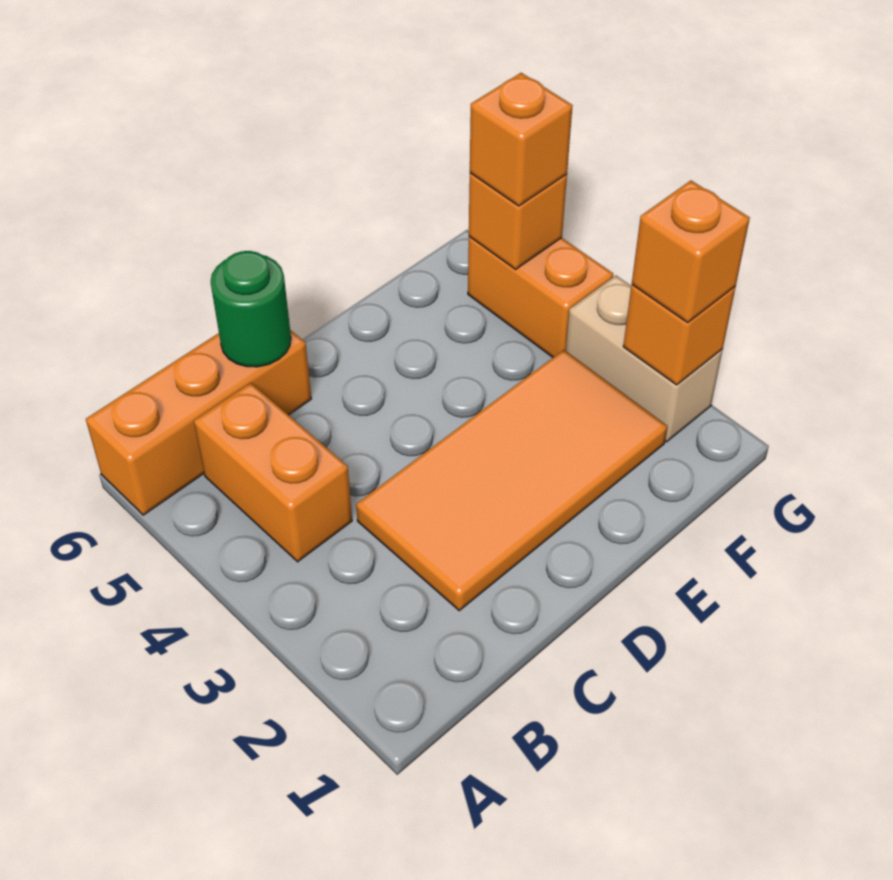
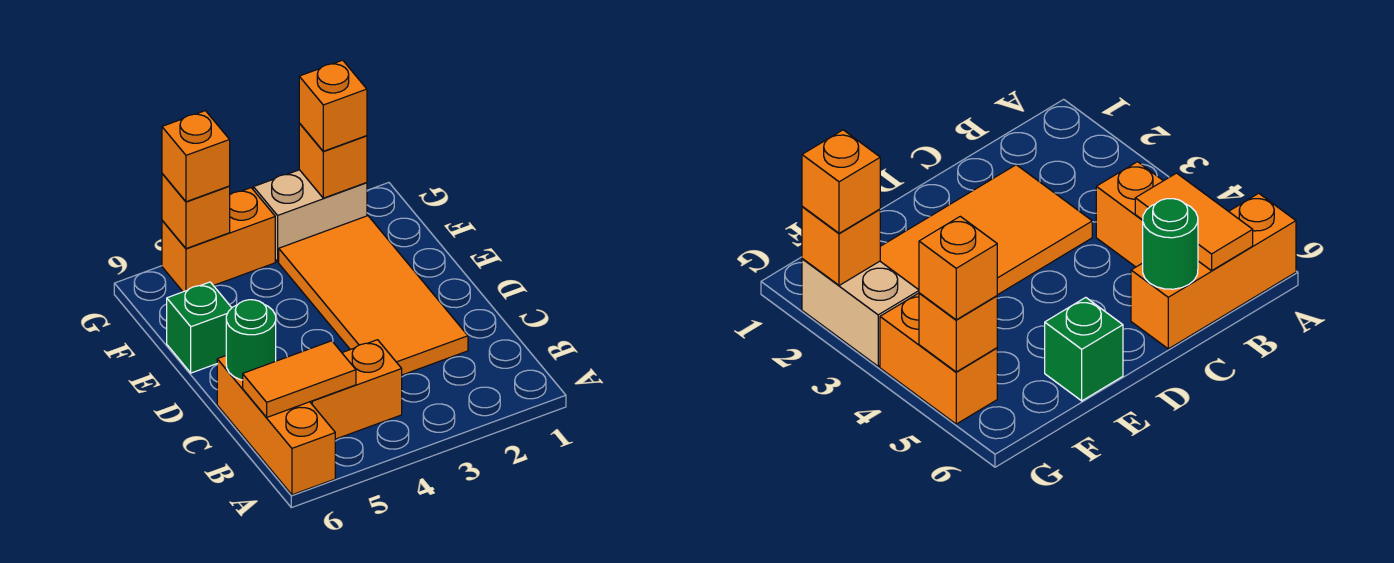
none -> orange 1x2 tile [243,341,356,418]
none -> green 1x1 brick [167,282,232,373]

